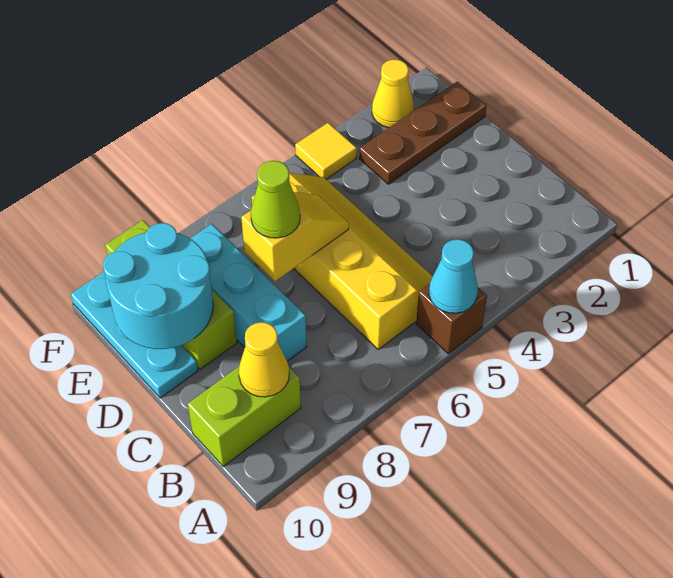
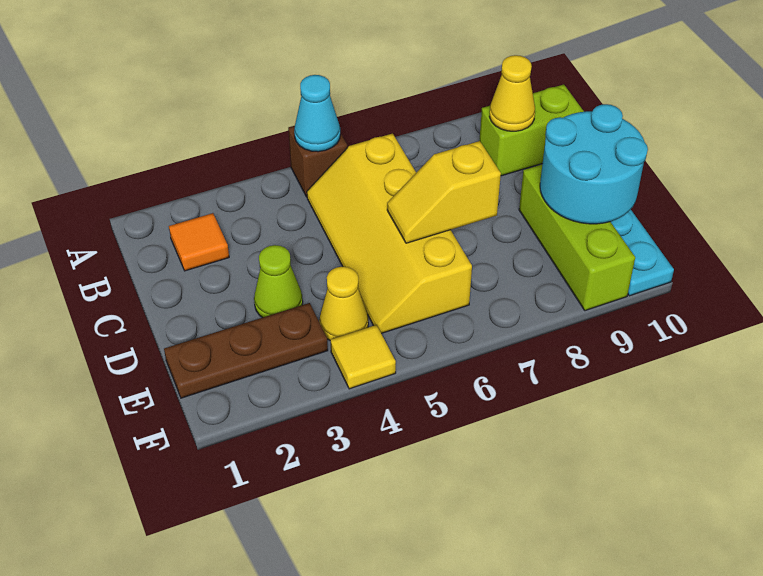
none -> orange 1x1 tile [169,213,229,271]
cyan 1x3 brick [190,224,307,361] -> none
lime 1x1 cone [251,161,300,238] -> lime 1x1 cone moved to [254,245,303,318]
yellow 1x1 cone [372,59,414,128] -> yellow 1x1 cone moved to [319,267,368,340]

